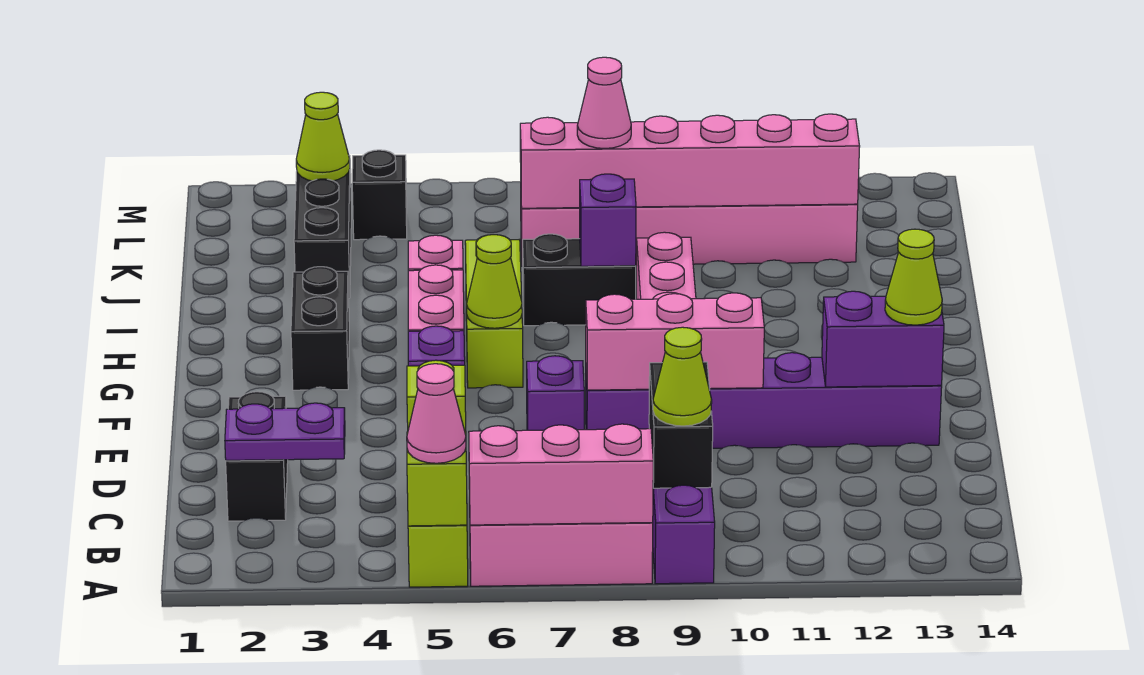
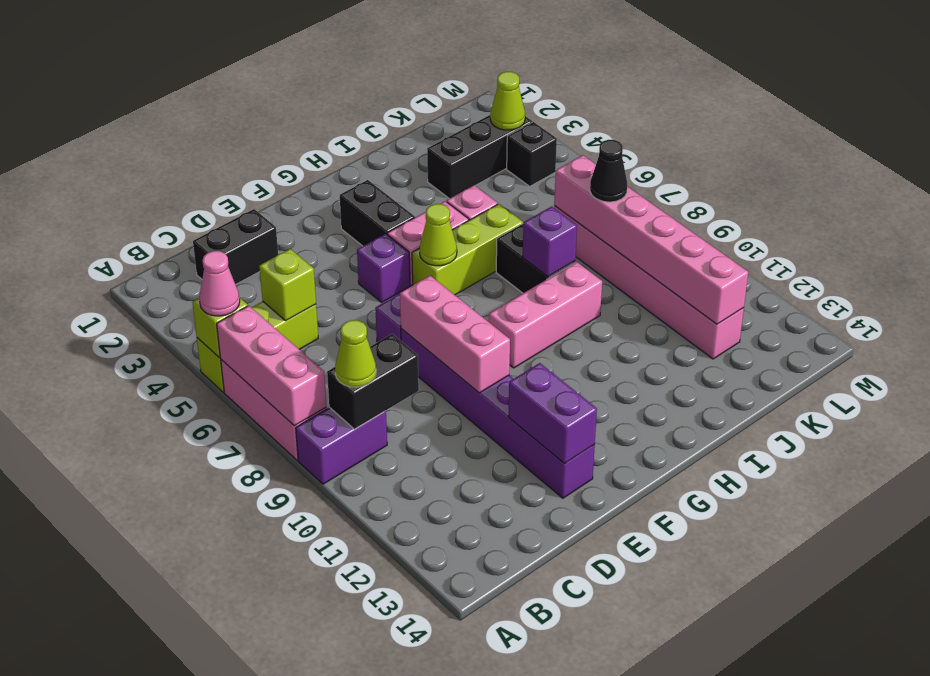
purple 1x2 plate [225,403,345,460] -> none
lime 1x1 cone [885,229,942,325] -> none
black 1x2 brick [291,267,349,390] -> black 1x2 brick turned to [340,180,415,246]
pink 1x1 cone [577,57,631,149] -> black 1x1 cone [590,140,627,202]

